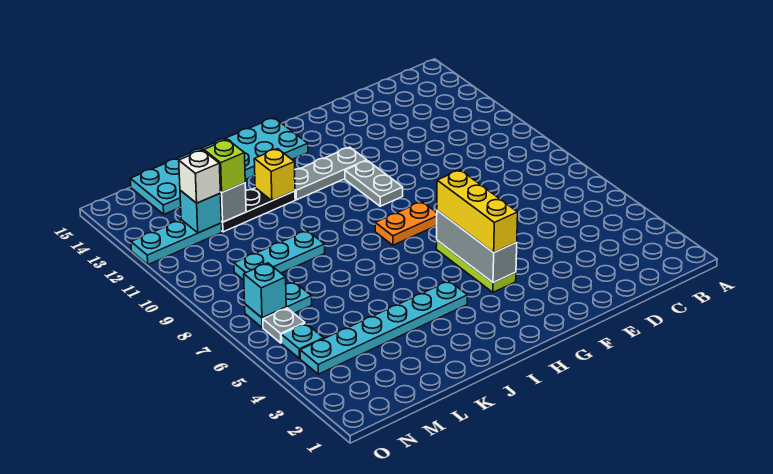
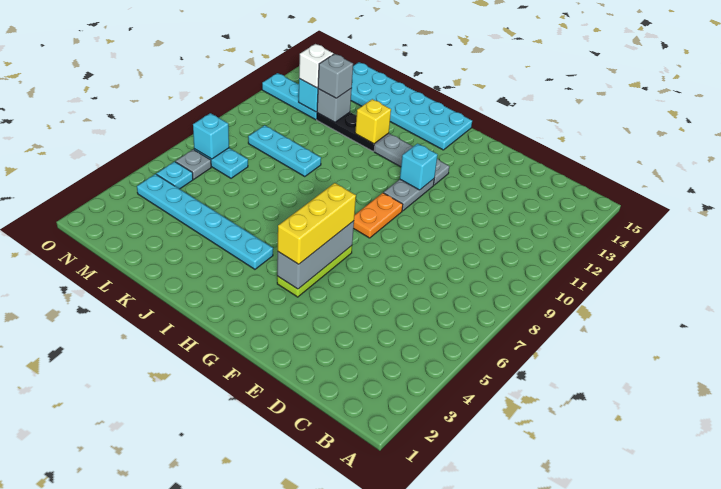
orange 1x2 plate [375,202,437,245] -> orange 1x2 plate turned to [354,193,403,238]
none -> cyan 1x1 brick [400,144,438,190]
lime 1x1 brick [204,140,245,192] -> grey 1x1 brick [318,54,353,98]

